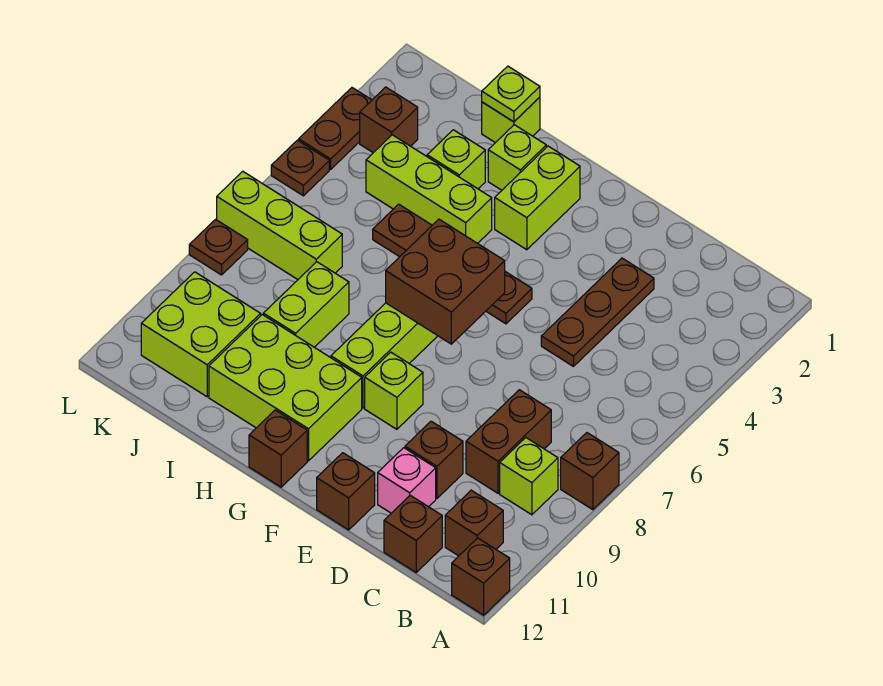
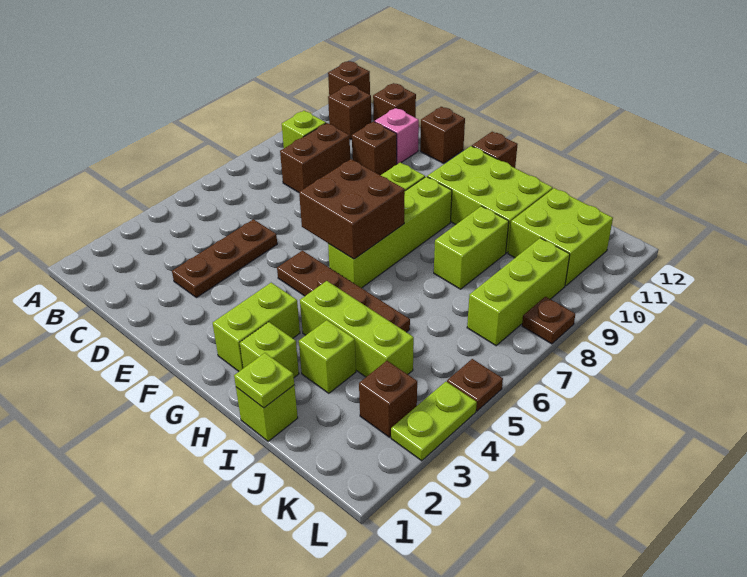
brown 1x1 brick [561,433,619,510] -> none
lime 1x3 brick [217,171,342,279] -> lime 1x3 brick turned to [467,238,570,346]
brown 1x2 plate [299,88,372,169] -> lime 1x2 plate [391,382,477,461]

